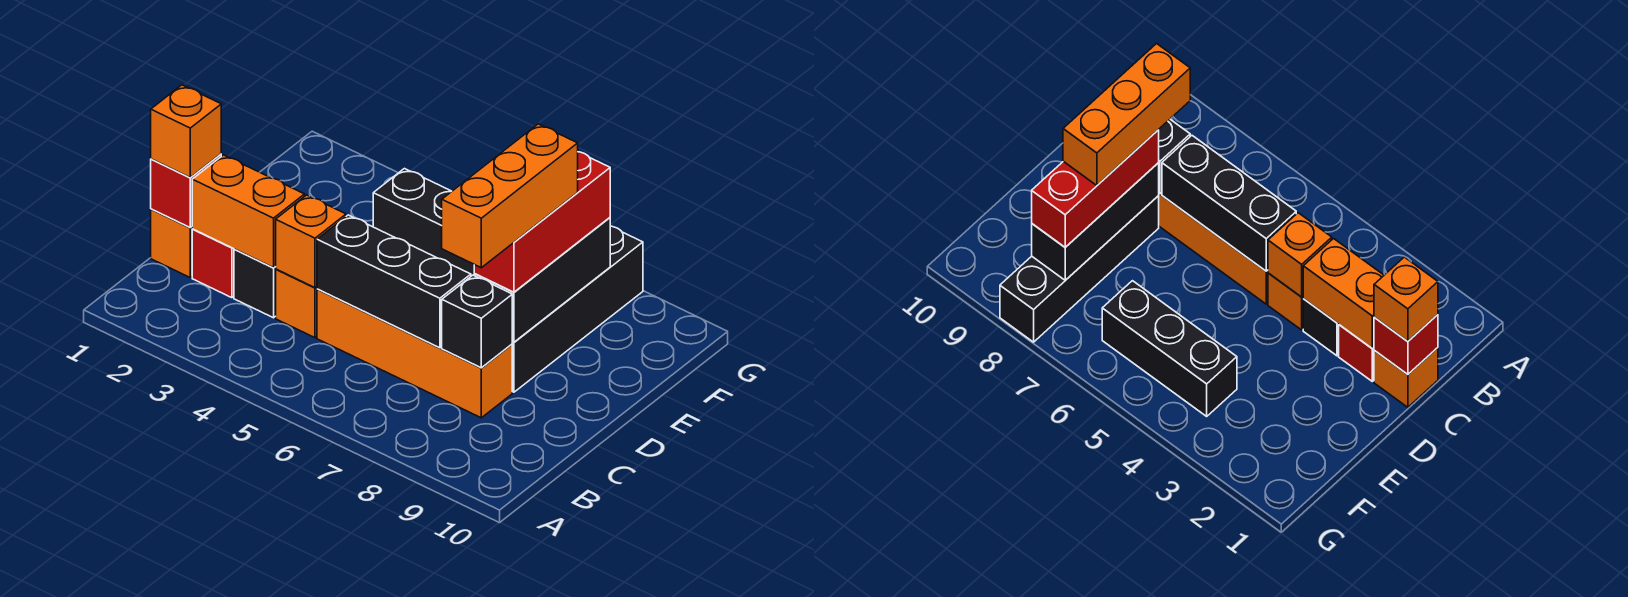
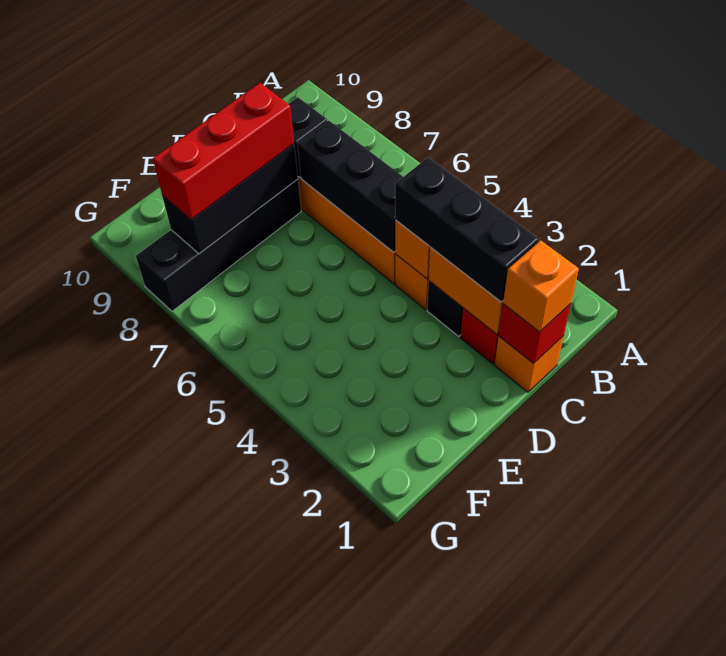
orange 1x3 brick [442,124,578,268] -> none
black 1x3 brick [373,169,475,276] -> black 1x3 brick moved to [395,157,539,302]

